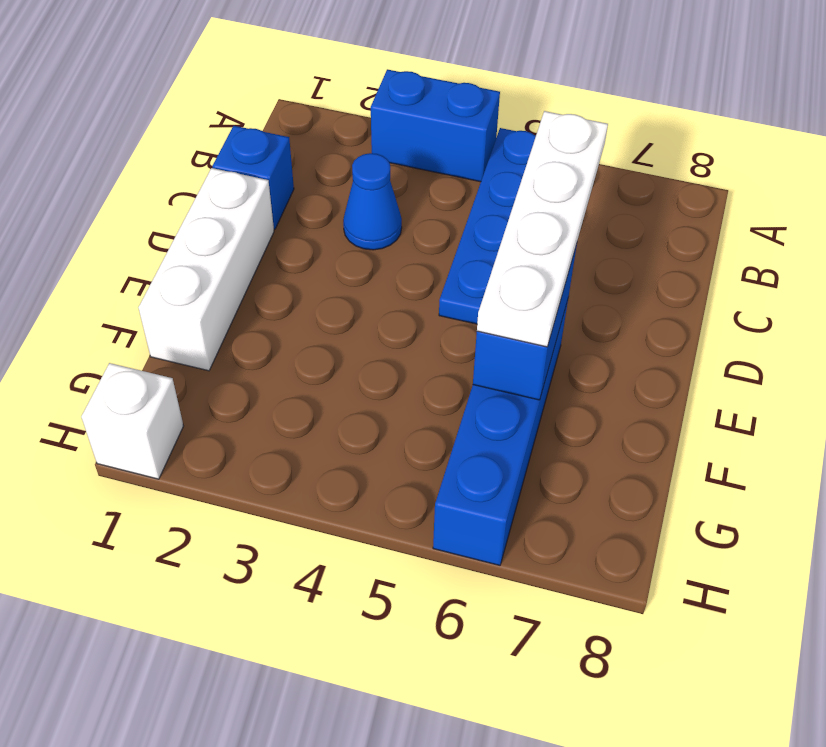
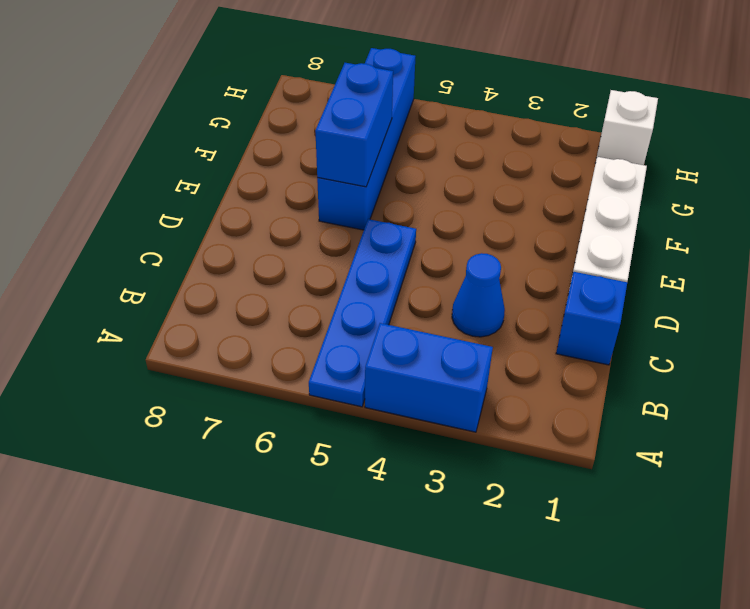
white 1x4 plate [477,111,608,347] -> none

